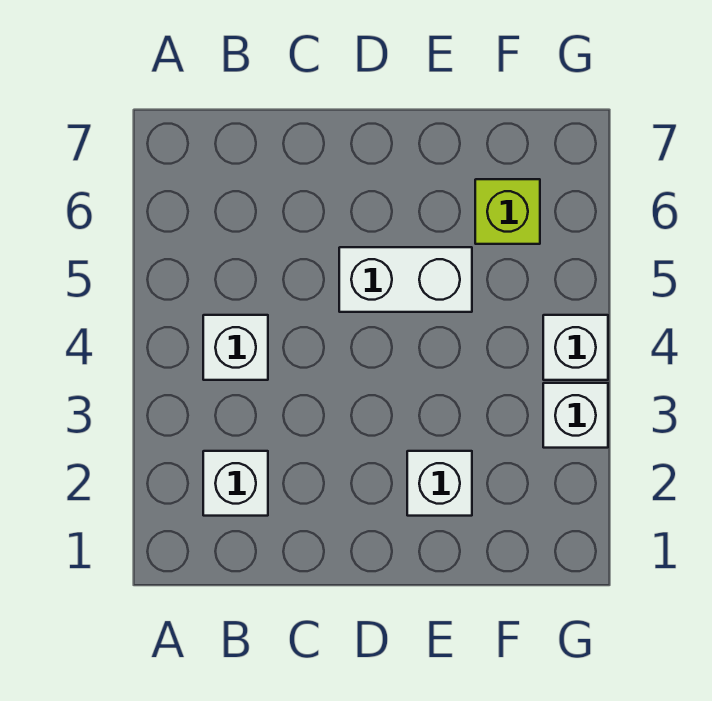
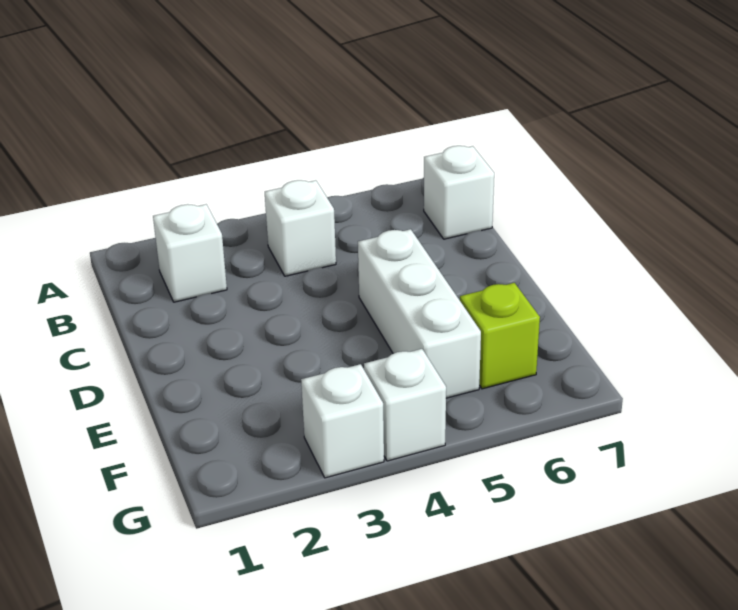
white 1x2 brick [339,247,472,312] -> white 1x3 brick [358,229,481,398]
white 1x1 brick [407,451,472,516] -> white 1x1 brick moved to [424,146,494,239]

